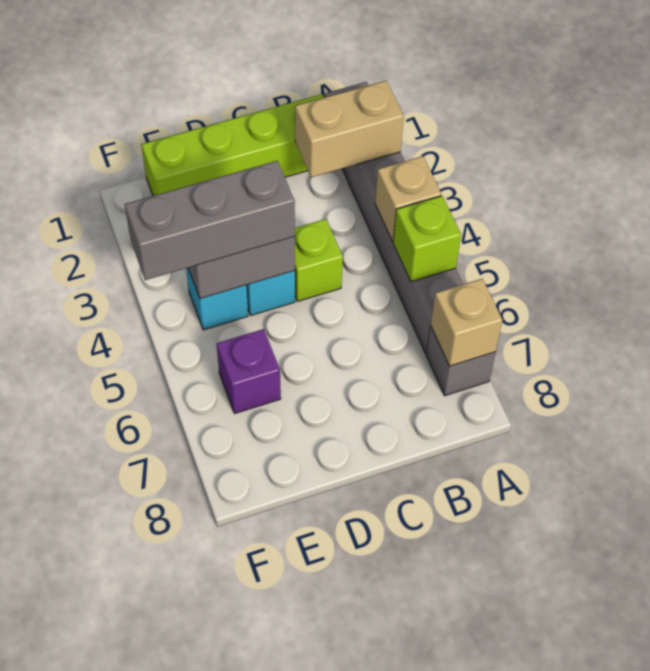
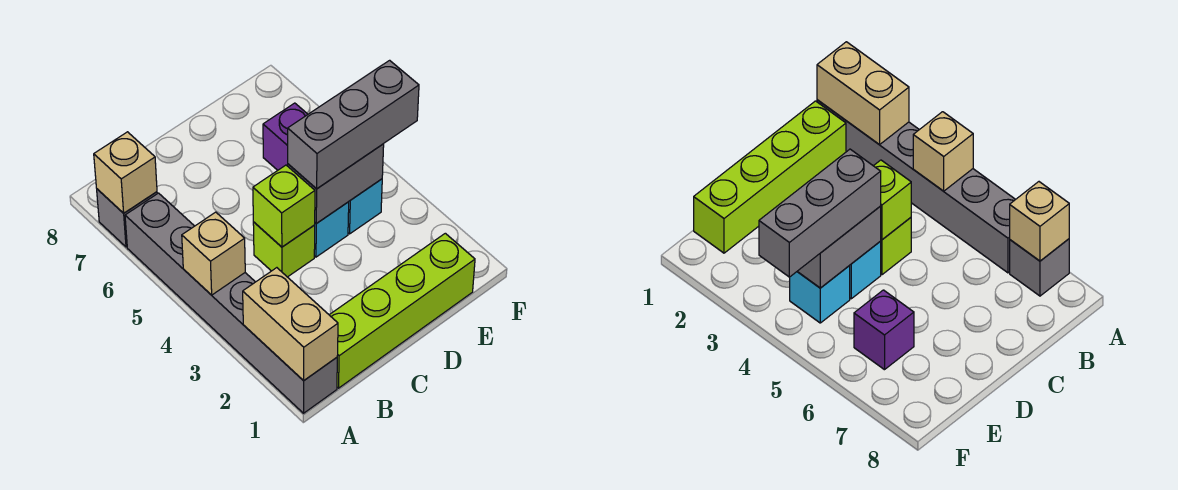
tan 1x2 brick [295,81,404,177] -> tan 1x2 brick turned to [243,268,338,381]
lime 1x1 brick [393,196,461,282] -> lime 1x1 brick moved to [253,165,315,247]

